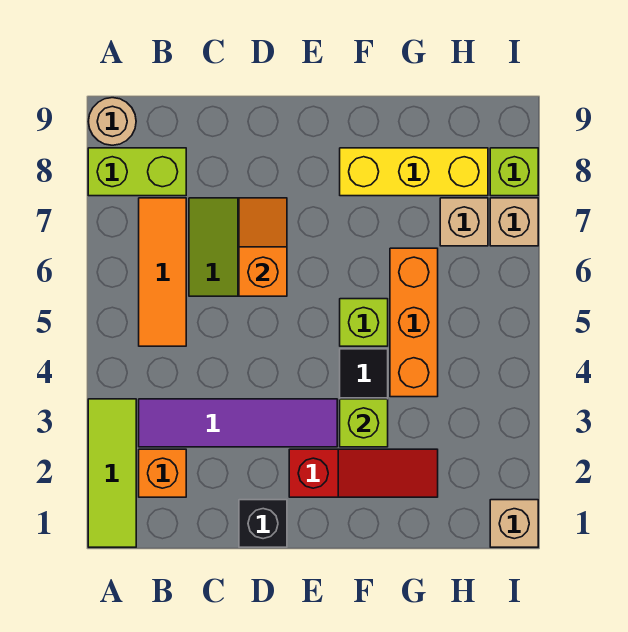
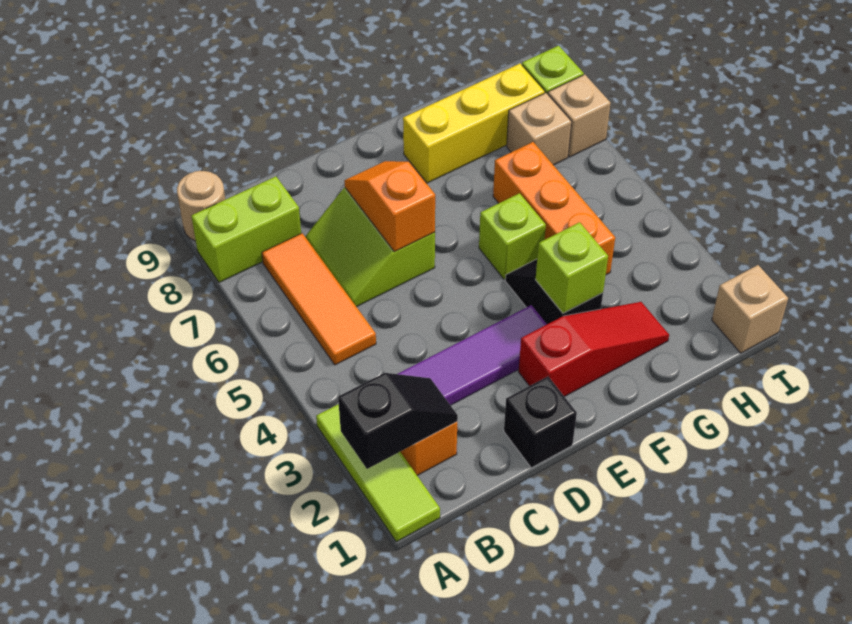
none -> black 1x2 slope [338,373,458,469]

